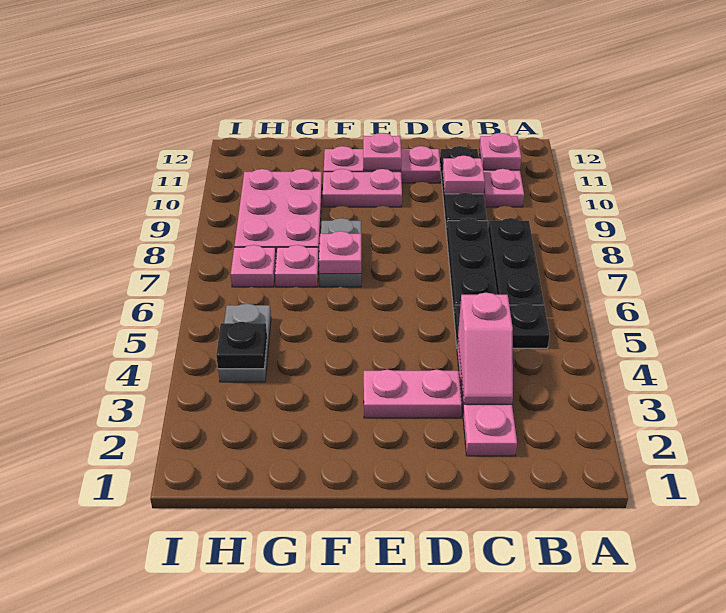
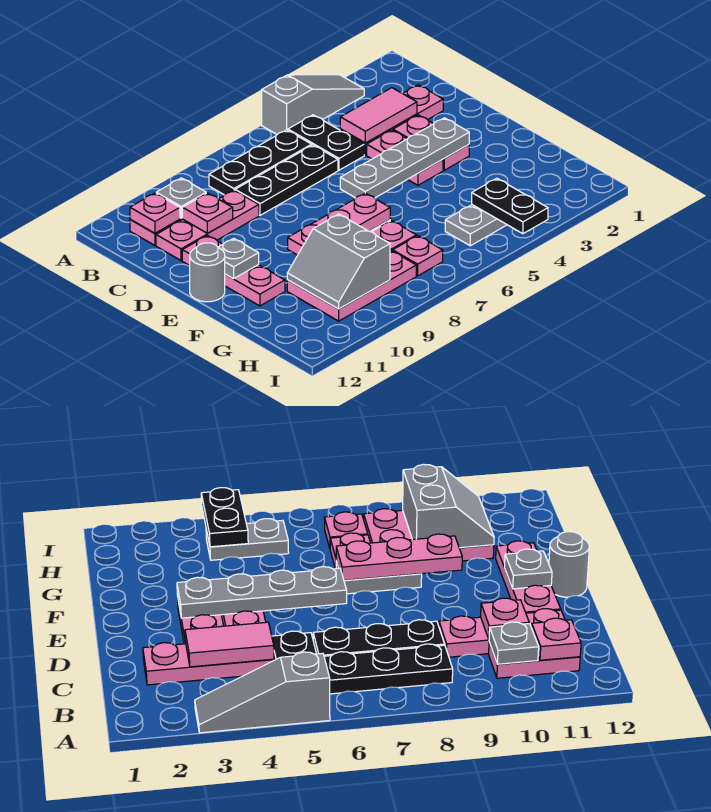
none -> grey 1x3 slope [262,75,364,134]
none -> grey 1x1 plate [156,178,206,218]
pink 1x2 slope [458,293,513,404] -> pink 1x2 tile [340,88,417,143]
black 1x3 plate [440,146,487,232] -> pink 1x3 plate [156,190,259,261]
none -> grey 1x4 plate [340,118,469,198]
pink 1x2 plate [323,169,402,207] -> pink 1x2 plate moved to [367,130,443,185]
pink 1x1 plate [363,133,401,170] -> grey 1x1 plate [218,238,259,279]
none -> grey 1x1 round brick [190,243,225,302]
pink 1x1 plate [319,231,361,274] -> pink 1x3 plate [288,193,390,255]
none -> grey 2x2 slope [287,214,390,309]
black 1x1 plate [216,322,267,369] -> black 1x2 plate [472,178,548,234]

